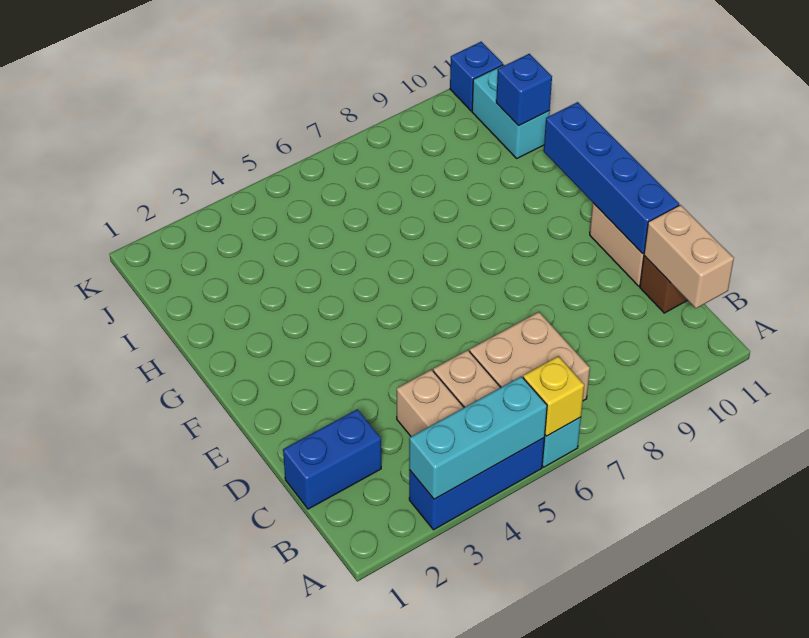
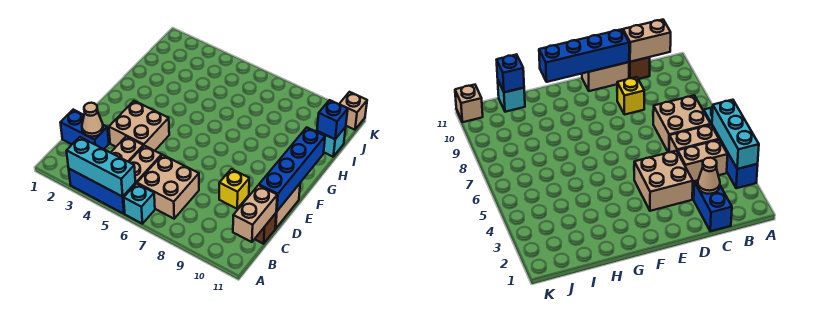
yellow 1x1 brick [523,356,584,436] -> yellow 1x1 brick moved to [219,169,249,209]
none -> tan 1x1 cone [82,103,103,137]
none -> tan 2x2 brick [109,101,169,151]
cyan 1x2 brick [472,65,550,158] -> cyan 1x1 brick [317,127,346,157]
blue 1x1 brick [450,42,503,111] -> tan 1x1 brick [340,92,367,130]

